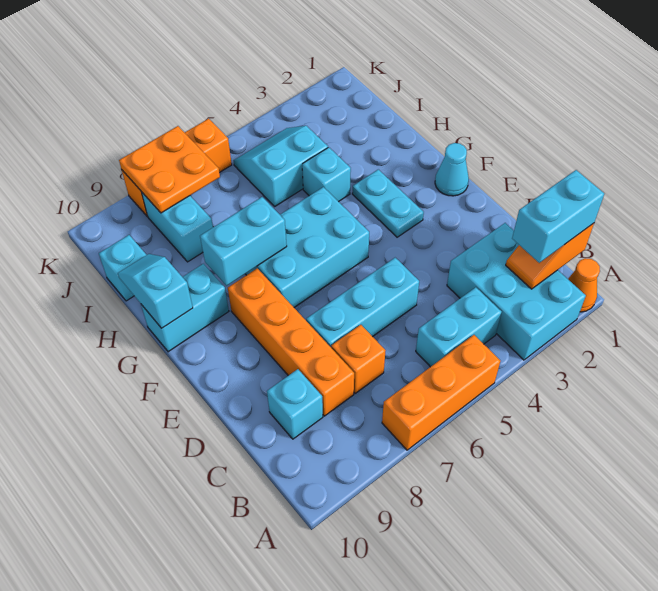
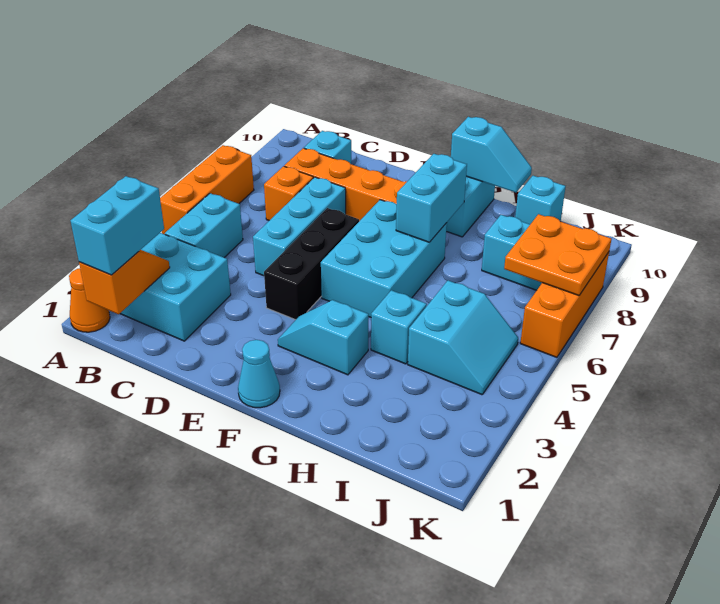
none -> black 1x3 brick [264,208,359,320]
cyan 1x2 plate [352,169,424,237] -> cyan 1x2 slope [278,300,369,375]

